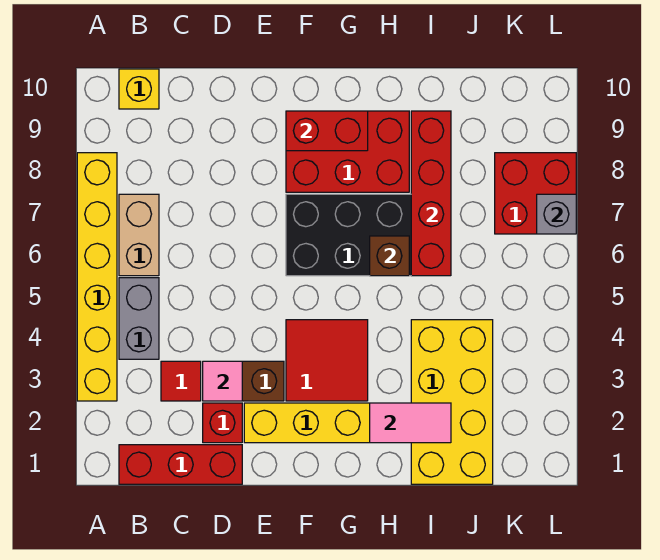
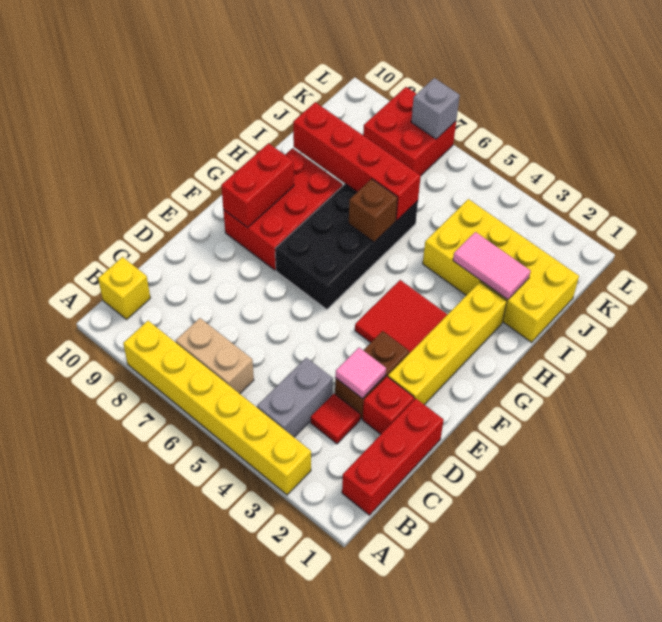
grey 1x2 brick [119,278,159,359] -> grey 1x2 brick turned to [257,358,333,437]
pink 1x2 tile [370,403,451,443] -> pink 1x2 tile turned to [453,232,531,300]

